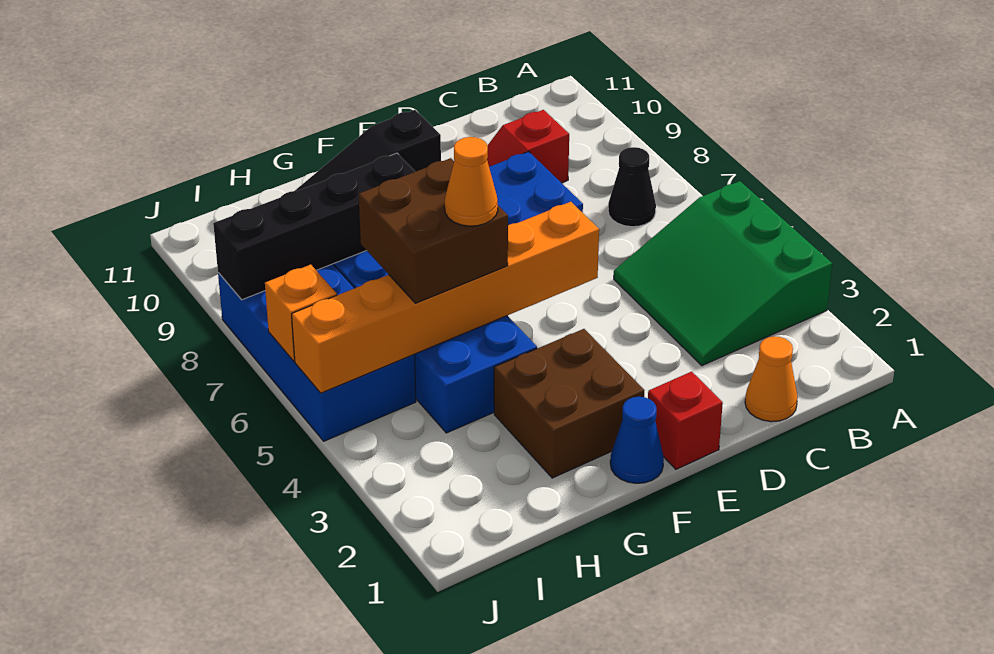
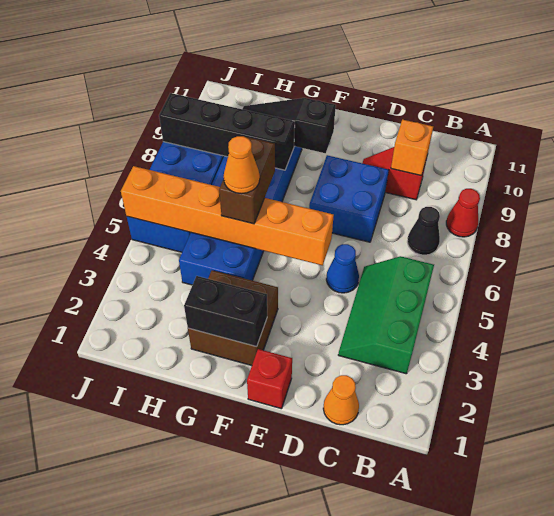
green 3x3 slope [614,181,832,366] -> green 2x3 slope [338,256,434,374]
none -> red 1x1 cone [446,189,480,237]
blue 1x1 cone [610,397,664,483] -> blue 1x1 cone moved to [326,244,359,293]
none -> black 1x2 brick [184,276,267,347]
brown 2x2 brick [359,158,508,303] -> brown 1x2 brick [219,137,275,224]
orange 1x1 brick [265,265,337,361] -> orange 1x1 brick moved to [391,119,433,176]

